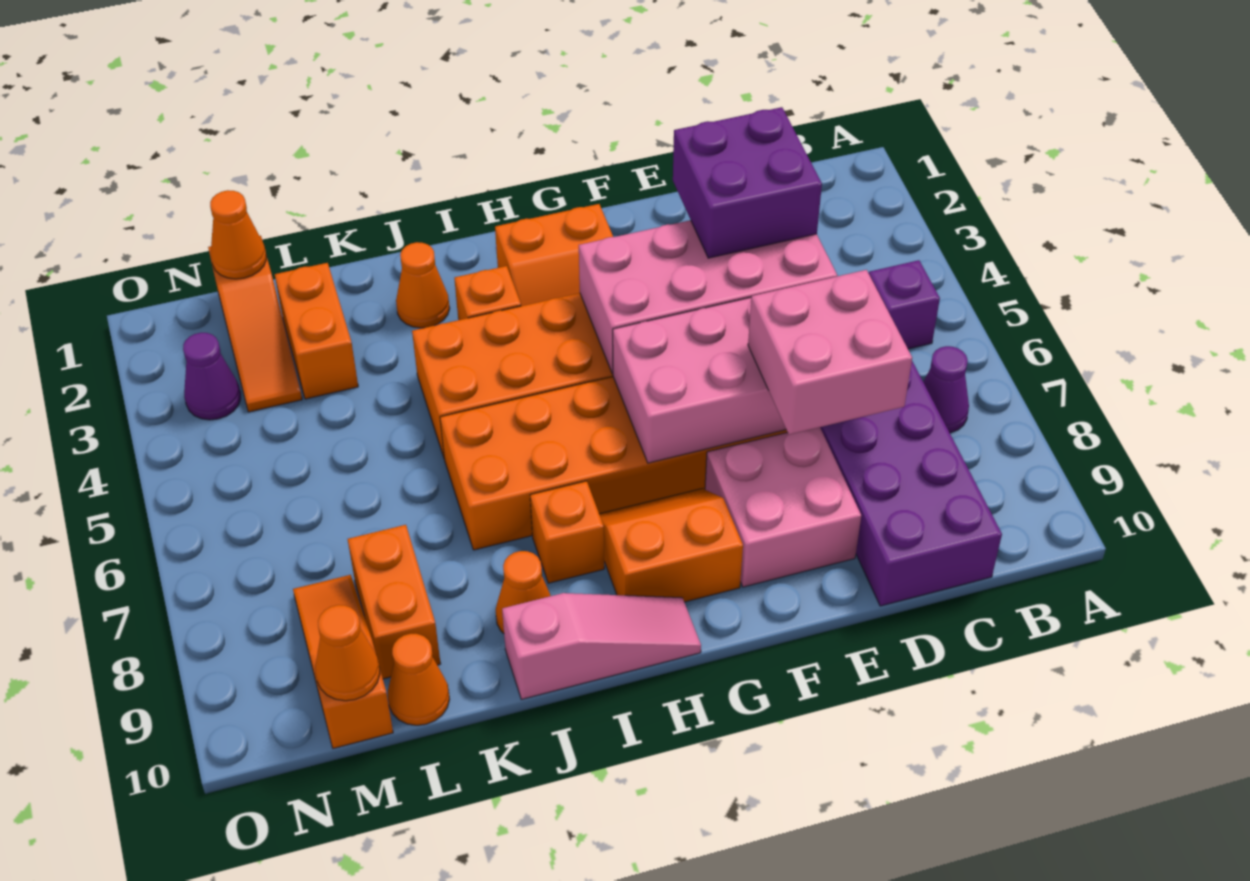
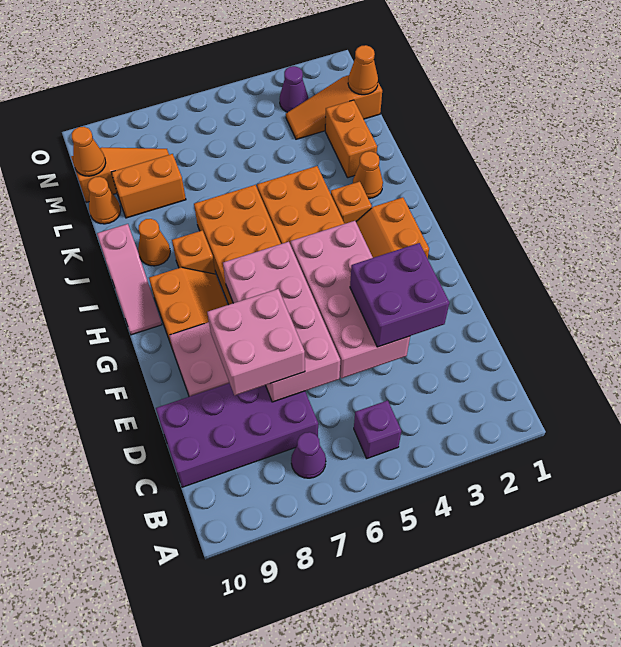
orange 1x2 brick [275,263,358,399] -> orange 1x2 brick turned to [325,100,377,178]

